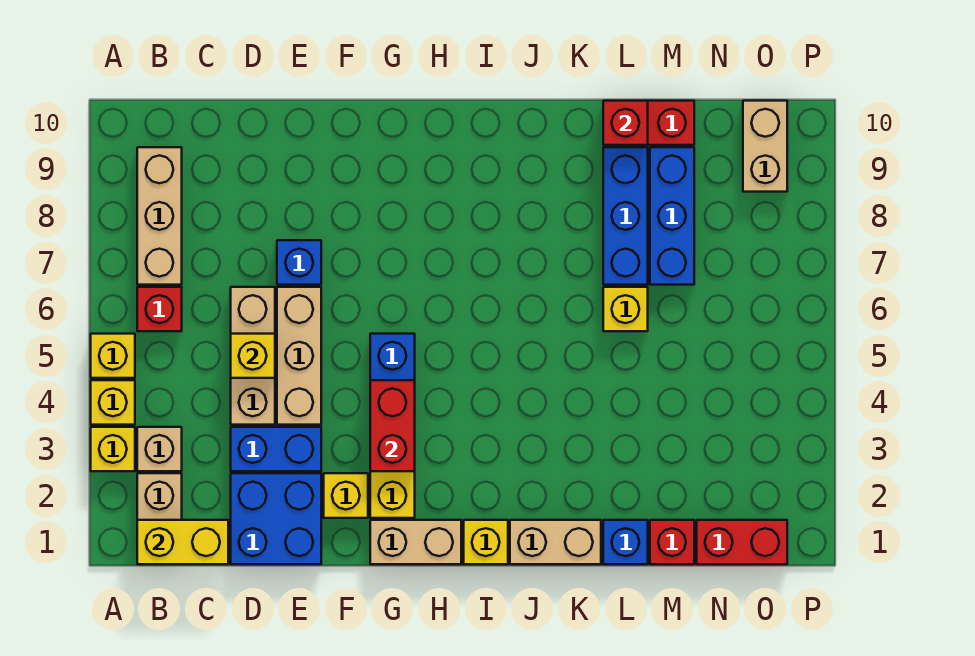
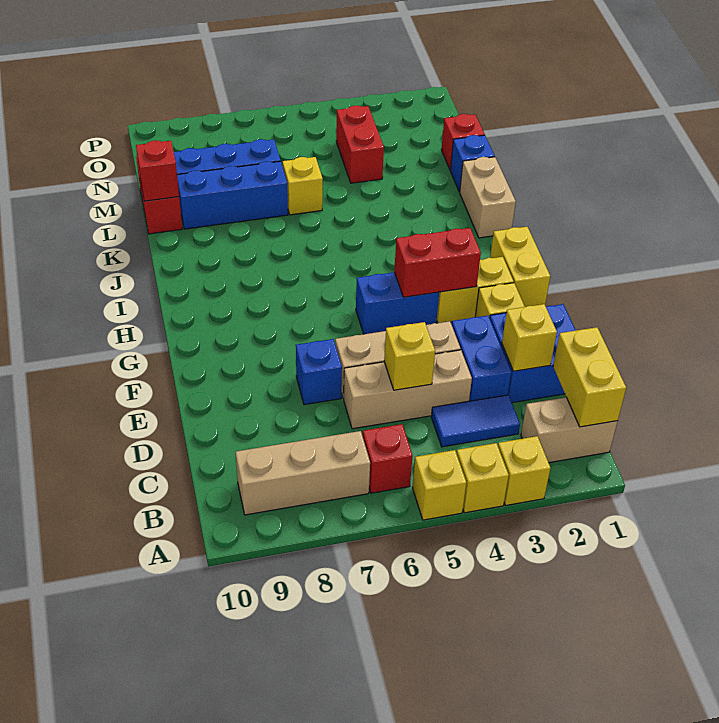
tan 1x1 brick [137,427,182,471] -> none
none -> blue 1x2 tile [431,395,520,447]
tan 1x2 brick [370,520,461,564] -> yellow 1x2 brick [490,227,550,307]
yellow 1x1 brick [464,520,508,564] -> yellow 1x1 brick moved to [502,304,557,371]
red 1x2 brick [697,520,787,564] -> red 1x2 brick moved to [336,106,384,183]
tan 1x2 brick [743,101,787,192] -> none

